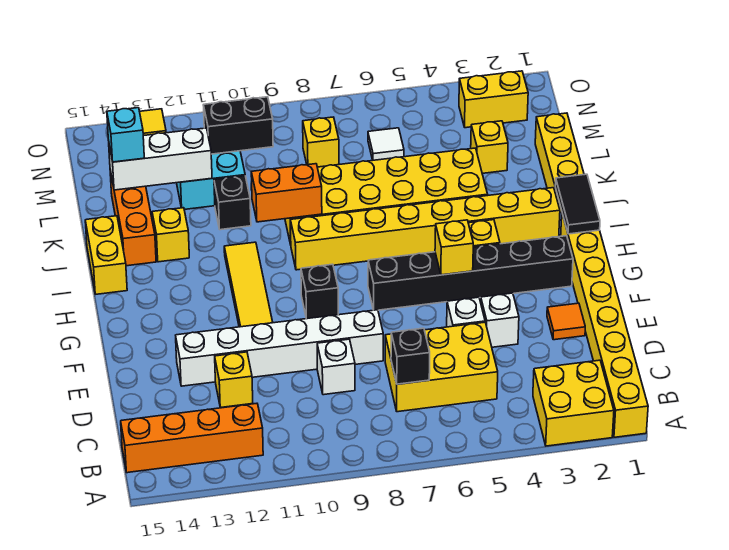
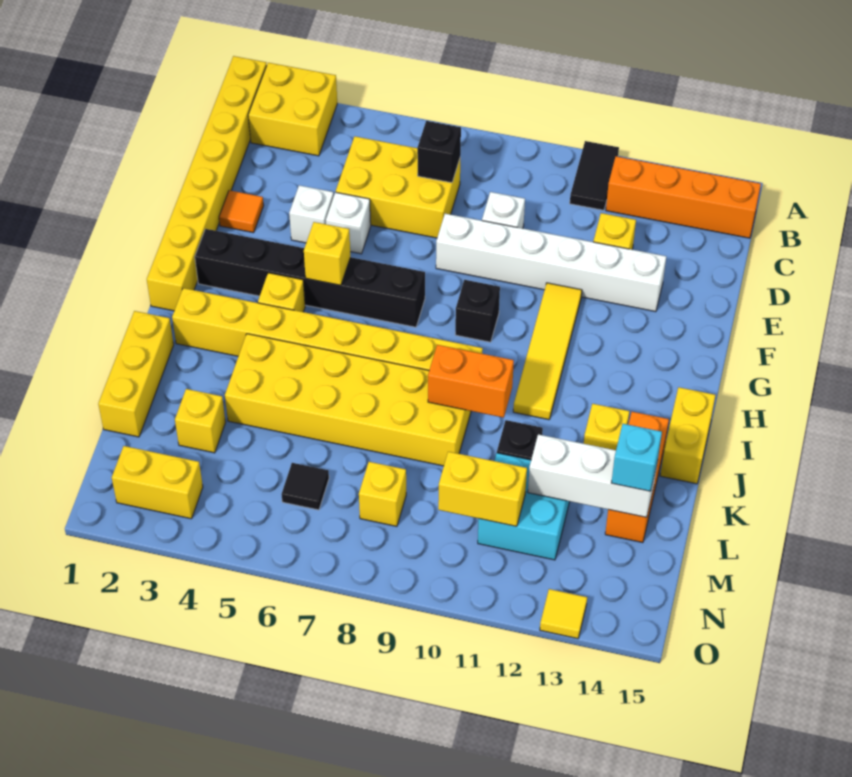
black 1x2 tile [555,174,600,234] -> black 1x2 tile moved to [570,141,619,210]
white 1x1 tile [368,128,404,160] -> black 1x1 tile [281,463,329,510]
black 1x2 brick [203,97,273,154] -> yellow 1x2 brick [438,452,527,526]

